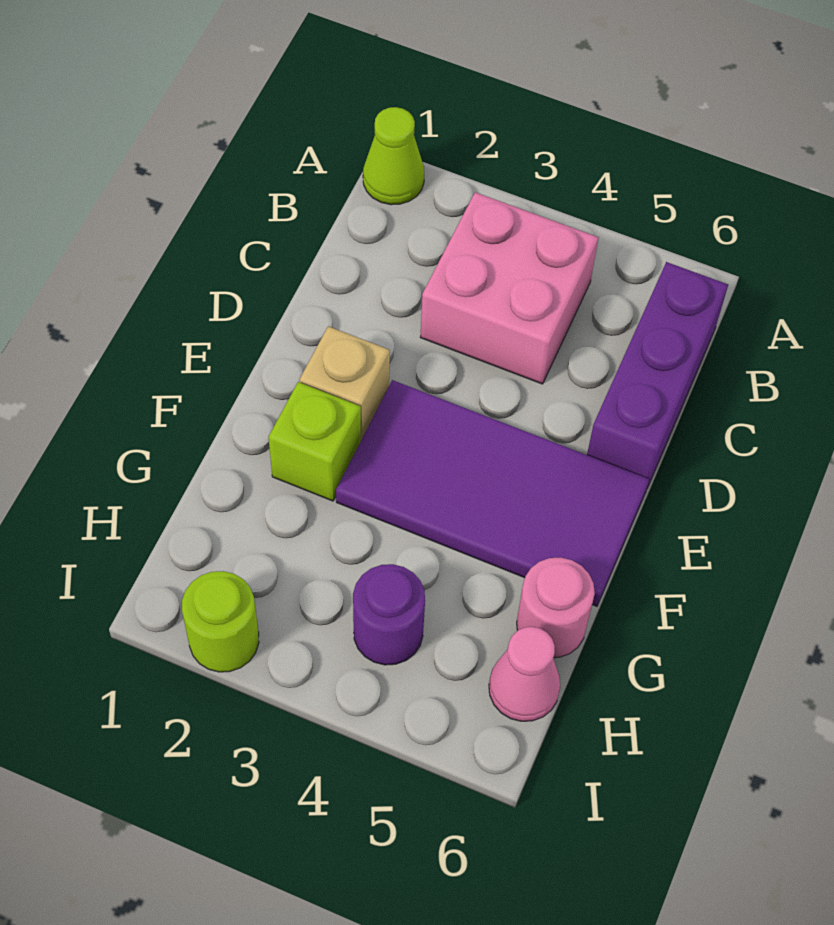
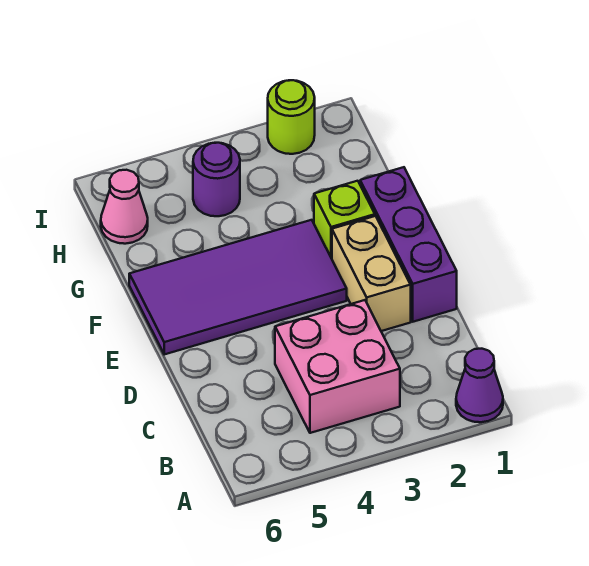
lime 1x1 cone [363,107,424,205] -> purple 1x1 cone [456,349,503,422]
purple 1x3 brick [587,262,728,488] -> purple 1x3 brick moved to [360,167,457,322]
tan 1x1 brick [300,326,390,440] -> tan 1x2 brick [332,216,411,331]
pink 1x1 round brick [517,557,595,658] -> none

